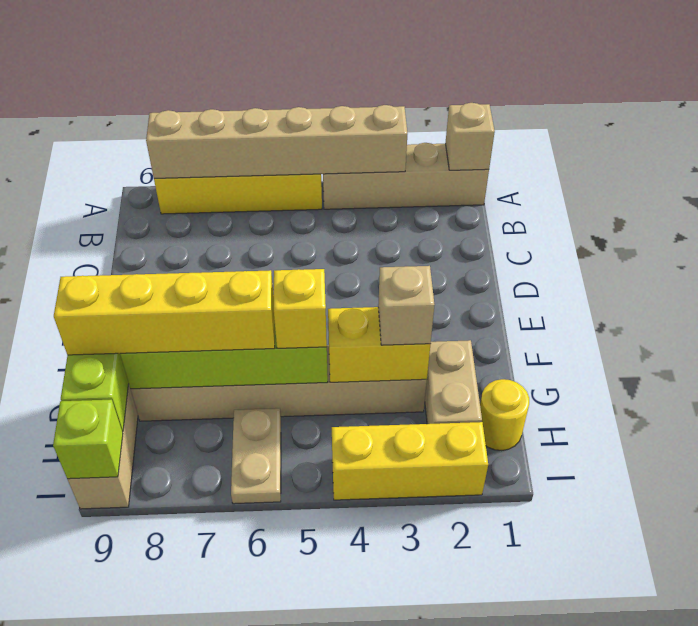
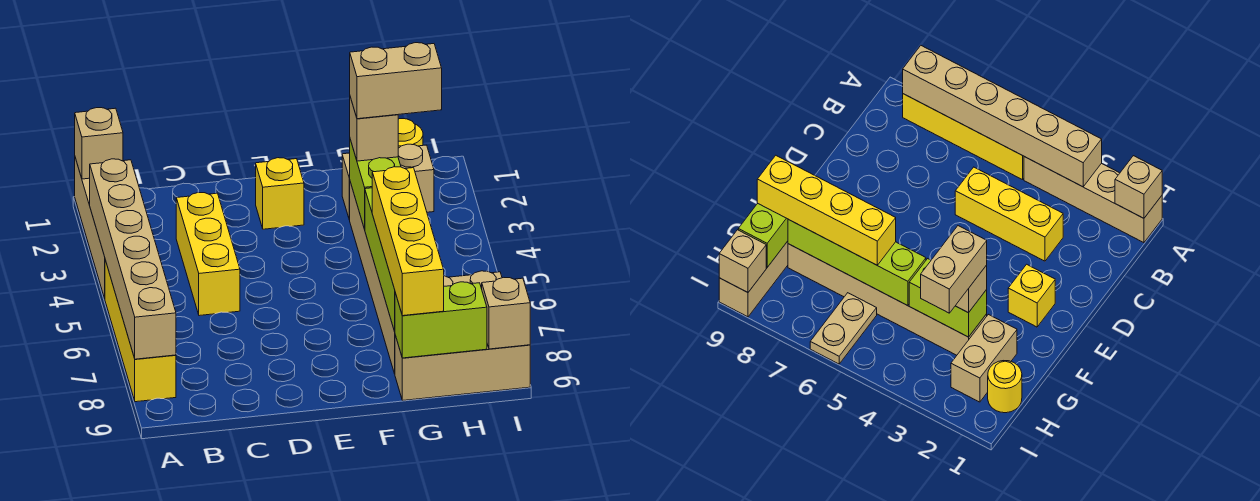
yellow 1x2 brick [328,307,430,382] -> lime 1x2 brick [349,140,401,229]
none -> tan 1x2 brick [350,43,442,119]
yellow 1x1 brick [274,269,327,348] -> yellow 1x1 brick moved to [256,158,304,229]
yellow 1x3 brick [332,422,488,500] -> yellow 1x3 brick moved to [176,192,240,316]
lime 1x1 brick [53,400,123,479] -> tan 1x1 brick [482,278,530,349]

